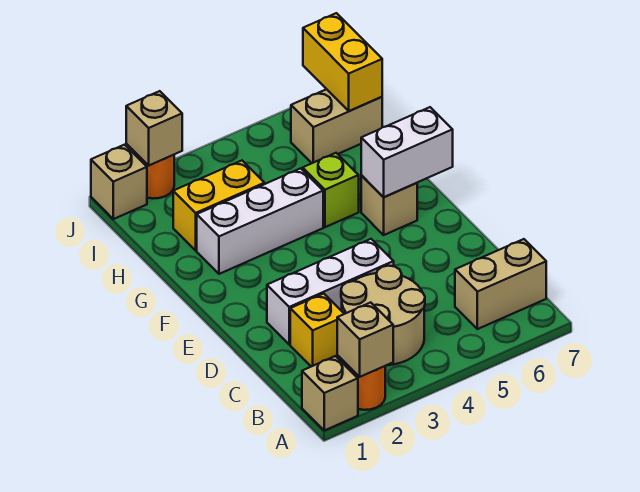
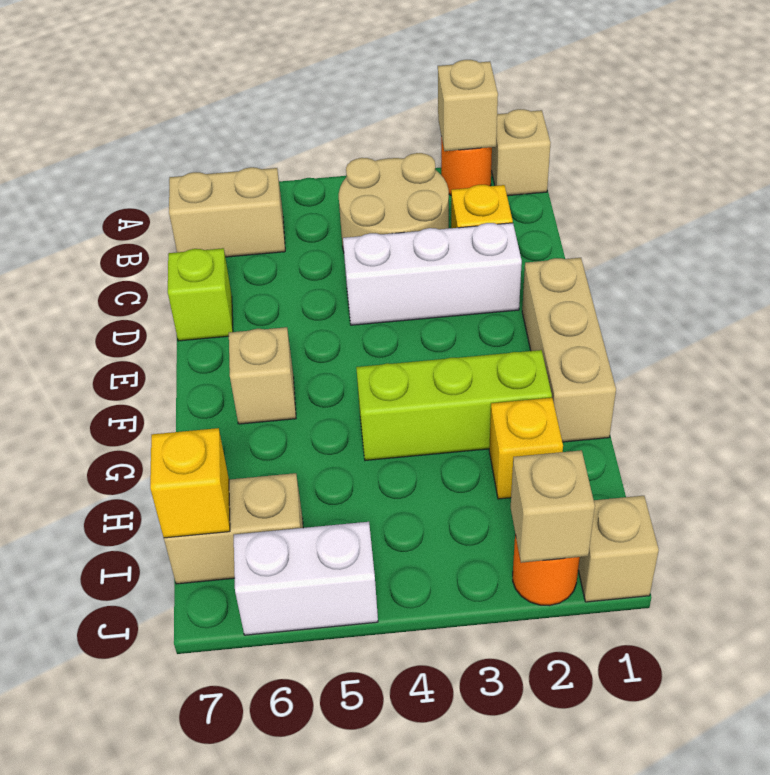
none -> tan 1x3 brick [522,258,616,442]
white 1x2 brick [361,107,453,197] -> white 1x2 brick moved to [234,522,378,635]
white 1x3 brick [197,168,323,274] -> lime 1x3 brick [356,350,552,460]
lime 1x1 brick [303,153,359,227] -> lime 1x1 brick moved to [168,248,233,341]
yellow 1x2 brick [173,161,264,250] -> yellow 1x1 brick [489,398,563,499]
yellow 1x2 brick [303,13,382,111] -> yellow 1x1 brick [150,428,230,538]

